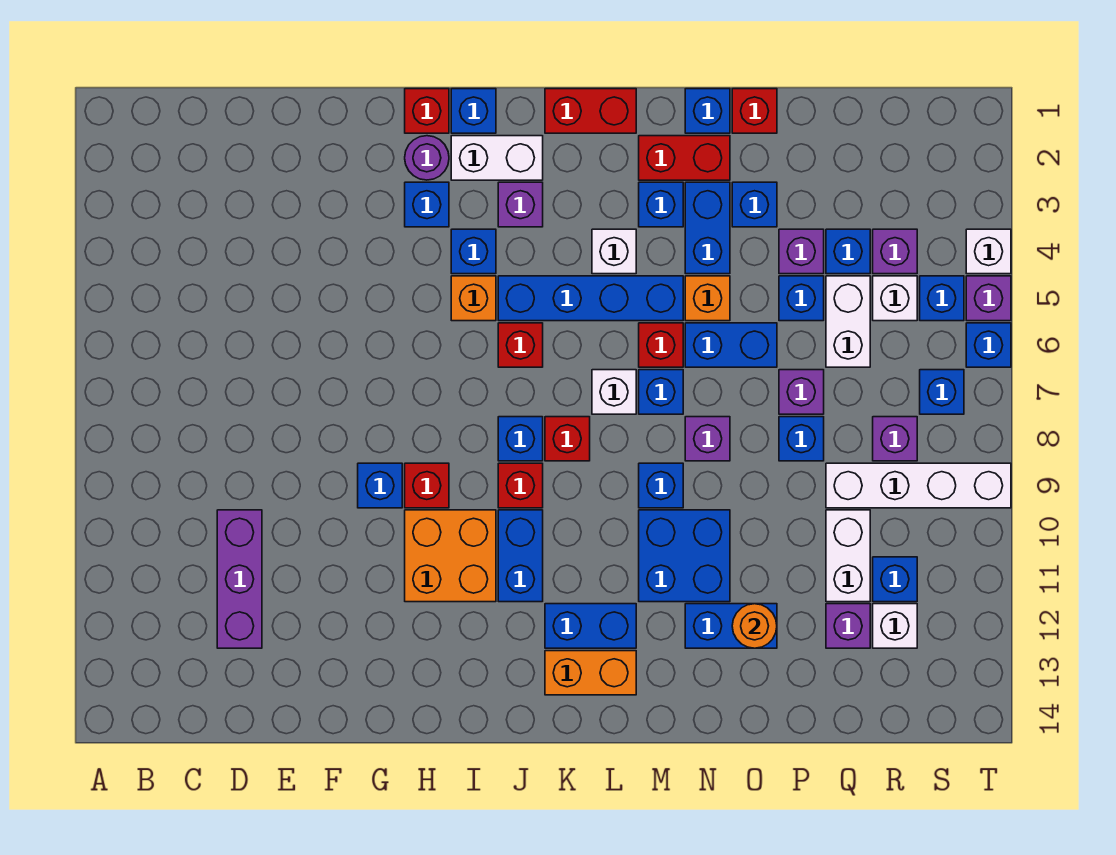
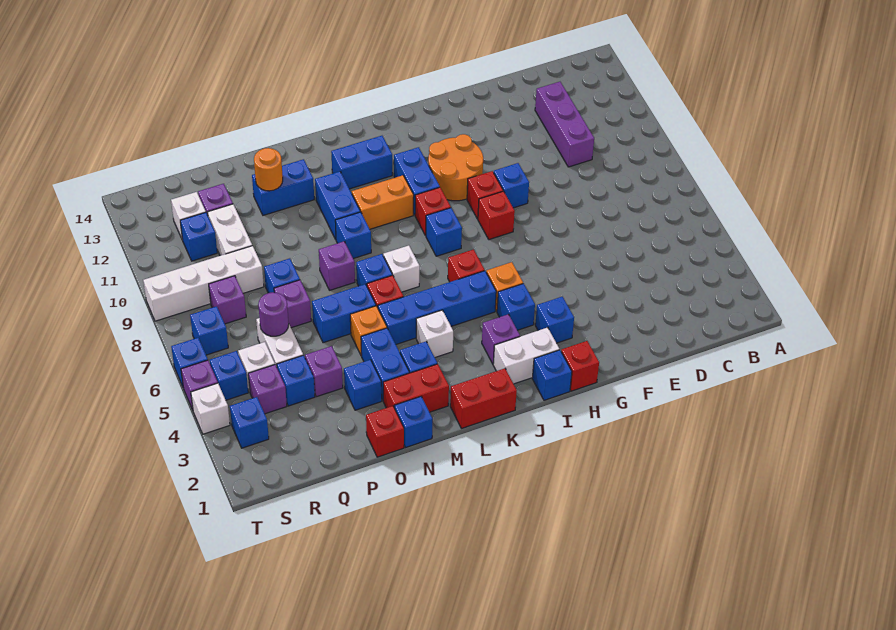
purple 1x1 round brick [405,136,449,180] -> purple 1x1 round brick moved to [258,292,289,336]
orange 2x2 brick [405,510,496,602] -> orange 2x2 round brick [428,134,483,201]
red 1x1 brick [545,417,590,461] -> red 1x1 brick moved to [478,191,515,240]
orange 1x2 brick [545,651,636,695] -> orange 1x2 brick moved to [352,175,414,229]
blue 2x2 brick [639,510,730,602] -> blue 1x2 brick [315,171,360,239]
blue 1x1 brick [779,276,824,321] -> blue 1x1 brick moved to [230,397,269,448]

